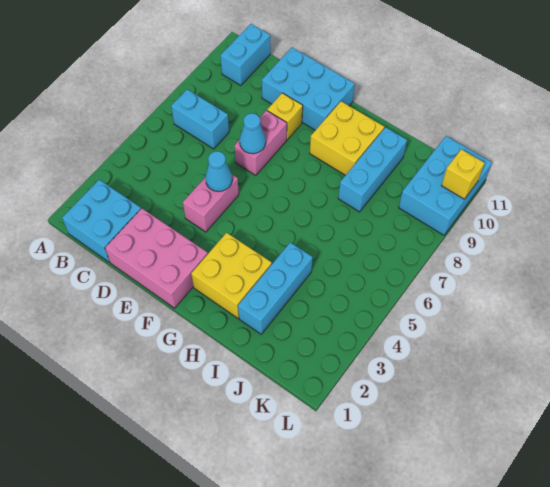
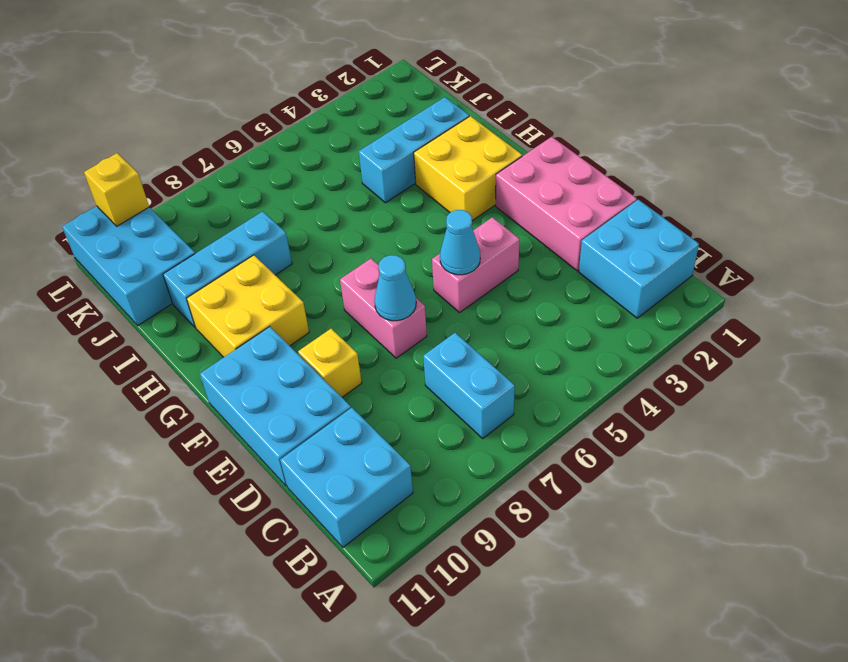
cyan 1x2 brick [220,24,270,85] -> cyan 2x2 brick [280,408,413,547]
pink 1x2 brick [235,110,287,175] -> pink 1x2 brick turned to [340,259,427,358]
cyan 2x3 brick [399,136,492,235] -> cyan 2x3 brick turned to [62,206,195,325]

